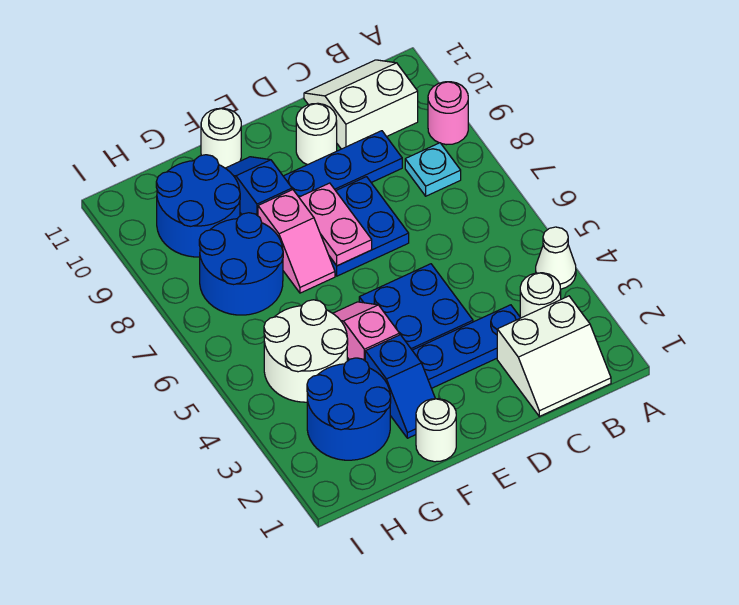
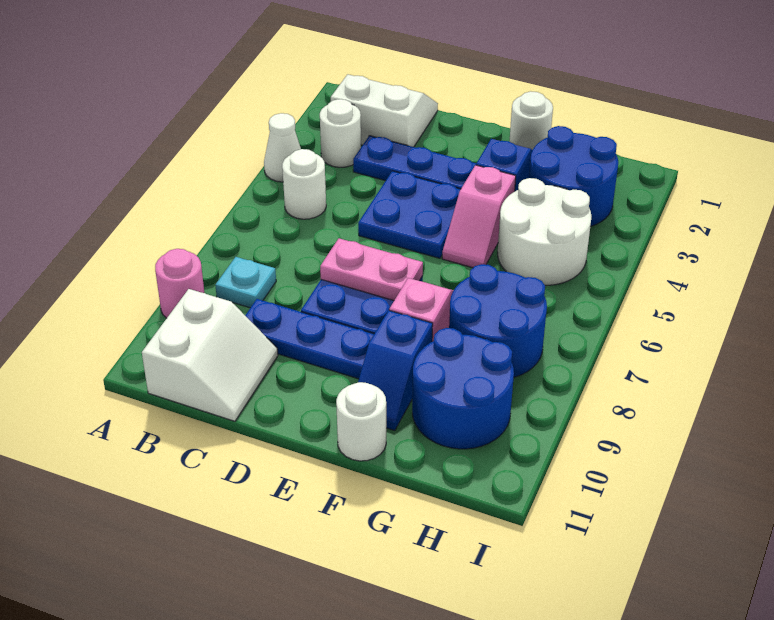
white 2x2 slope [304,60,418,149] -> white 2x2 slope turned to [142,289,278,421]
white 1x1 round brick [296,103,337,165] -> white 1x1 round brick moved to [282,149,326,219]
pink 1x2 plate [299,183,372,266] -> pink 1x2 plate turned to [320,238,423,301]

